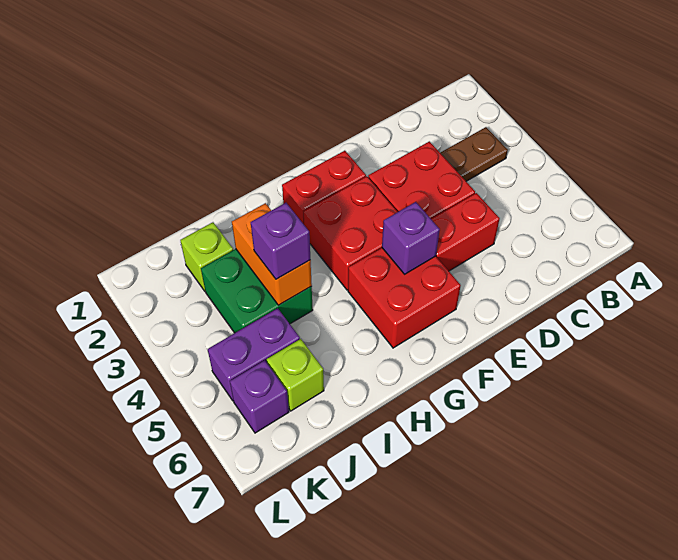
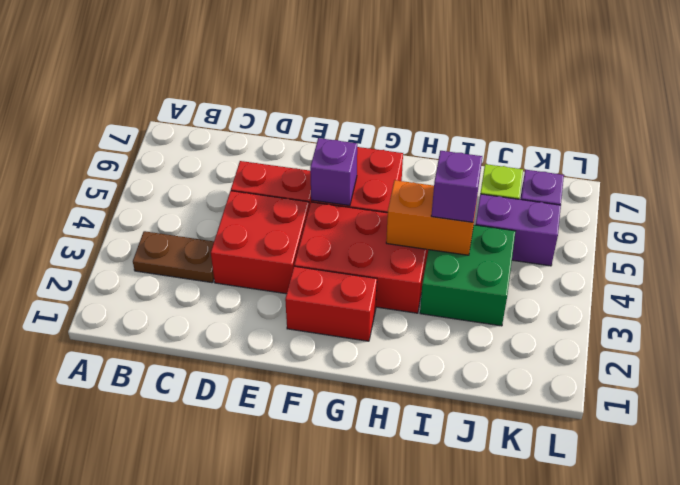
red 2x2 brick [304,176,397,290] -> red 2x3 brick [294,202,428,313]
orange 1x2 brick [232,203,312,305] -> orange 1x2 brick turned to [386,180,477,255]
lime 1x1 brick [180,222,233,291] -> none

